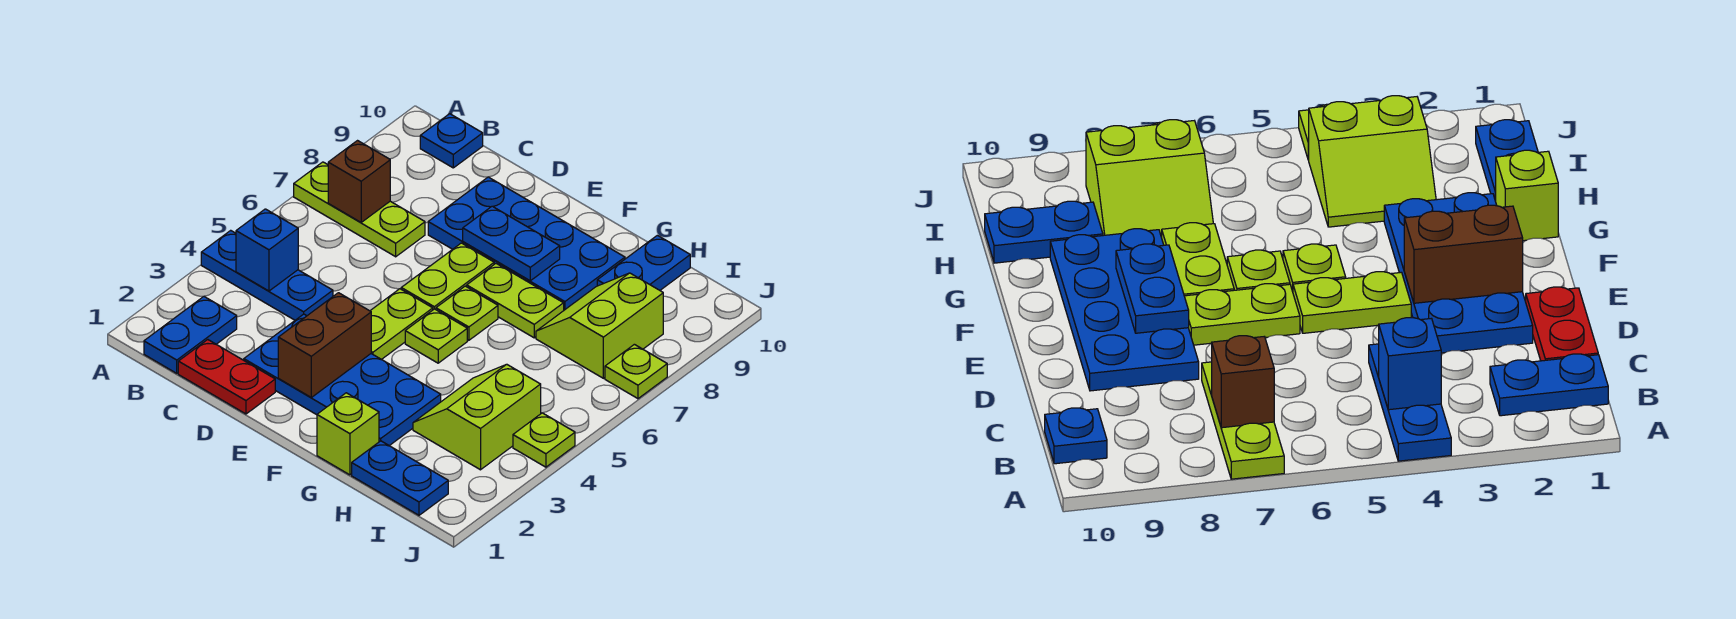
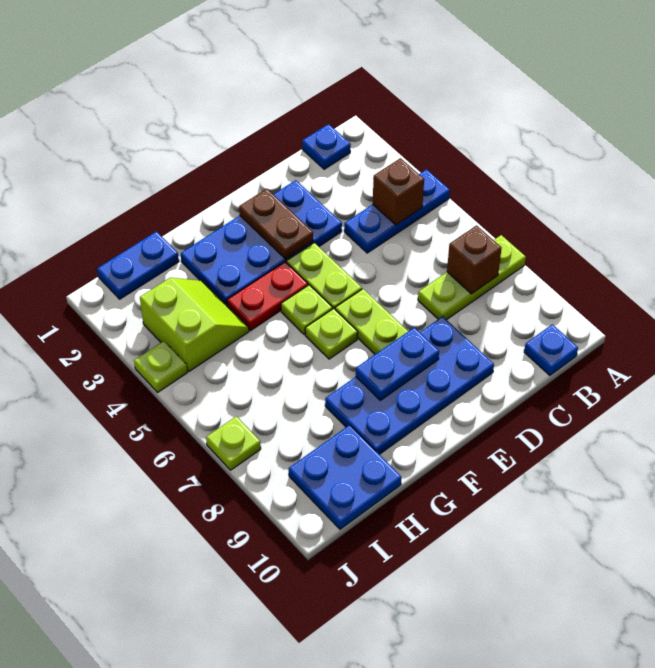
blue 1x2 plate [144,296,237,373] -> blue 1x1 plate [302,124,351,169]
blue 1x1 brick [236,209,298,291] -> brown 1x1 brick [373,158,424,225]
red 1x2 plate [178,340,275,414] -> red 1x2 plate moved to [227,262,308,331]
brown 1x2 brick [278,293,371,397] -> brown 1x2 plate [239,189,313,259]
lime 1x2 plate [467,264,564,338] -> none
lime 1x1 brick [317,393,379,475] -> none
lime 2x2 slope [536,273,663,378] -> none
blue 1x2 plate [597,235,690,290] -> blue 2x2 plate [289,425,401,529]

